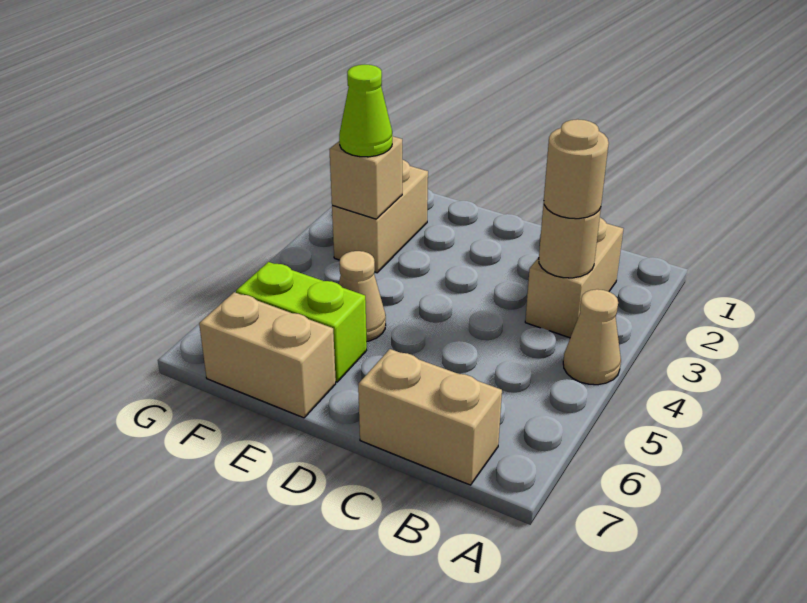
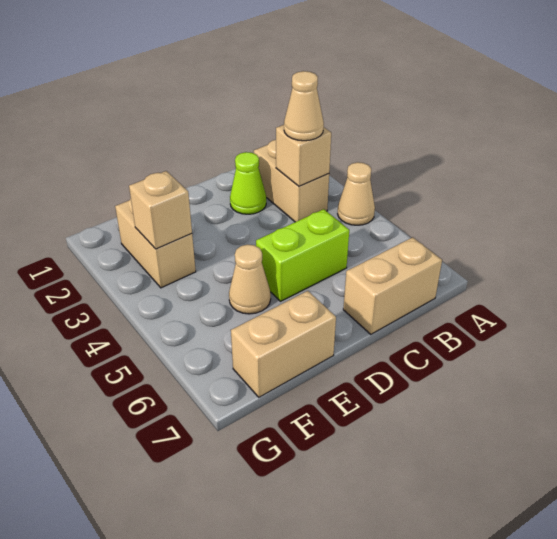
tan 1x1 round brick [539,203,601,278] -> tan 1x1 brick [276,125,331,186]
tan 1x1 round brick [544,119,609,219] -> tan 1x1 cone [284,71,324,141]
lime 1x2 brick [236,262,367,382] -> lime 1x2 brick moved to [256,209,349,301]
lime 1x1 cone [339,65,392,157] -> lime 1x1 cone moved to [230,152,266,214]

